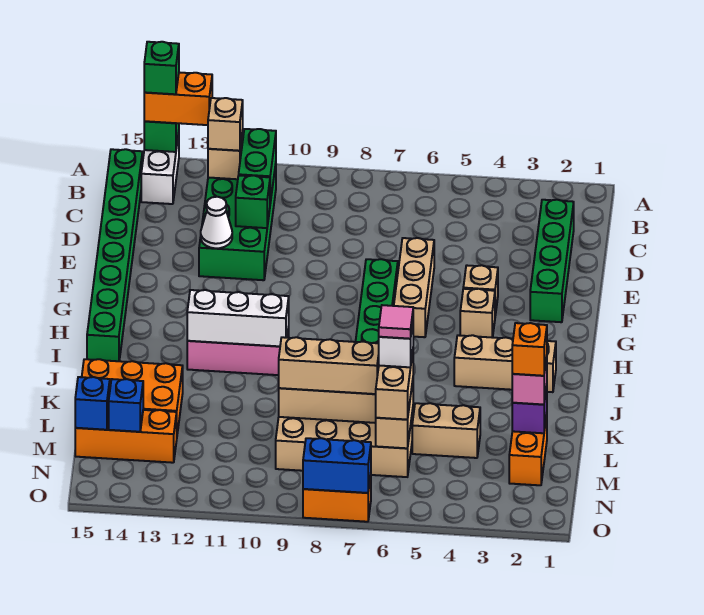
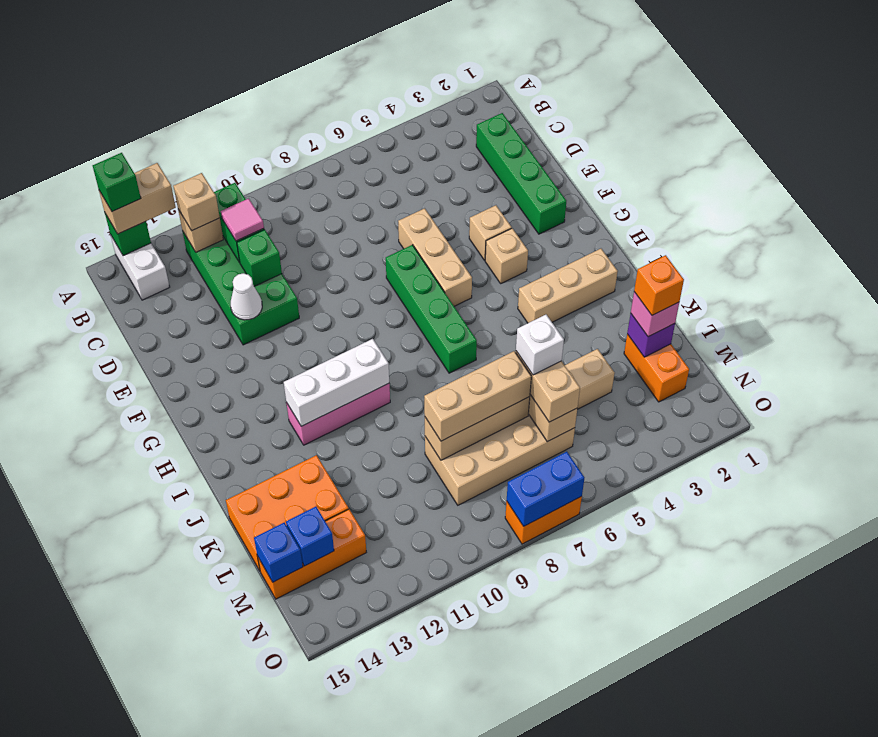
orange 1x2 brick [144,72,212,125] -> tan 1x2 brick [99,163,176,234]
green 1x8 brick [87,149,142,361] -> none
pink 1x1 tile [379,305,413,339] -> pink 1x1 tile moved to [221,198,264,241]

